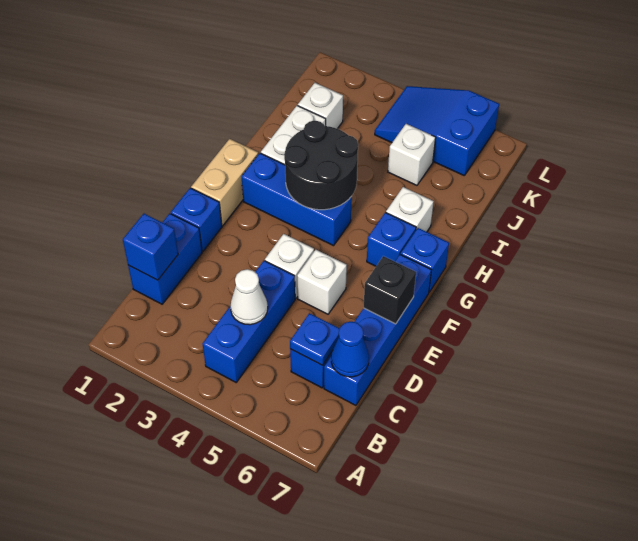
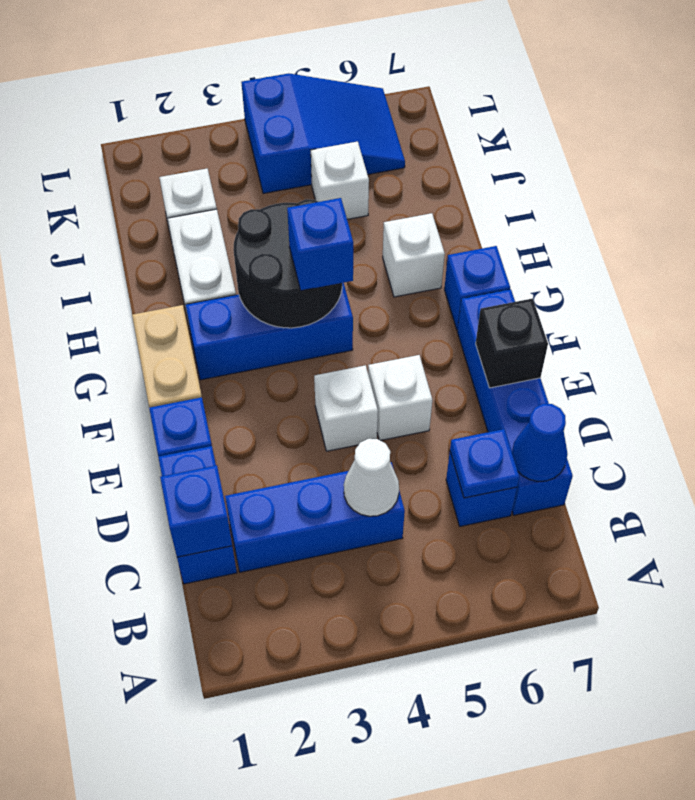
blue 1x3 brick [203,261,295,382] -> blue 1x3 brick turned to [225,462,405,572]
blue 1x1 brick [367,212,416,266] -> blue 1x1 brick moved to [287,198,353,291]
blue 2x3 slope [375,86,499,175] -> blue 2x3 slope turned to [241,73,405,194]

